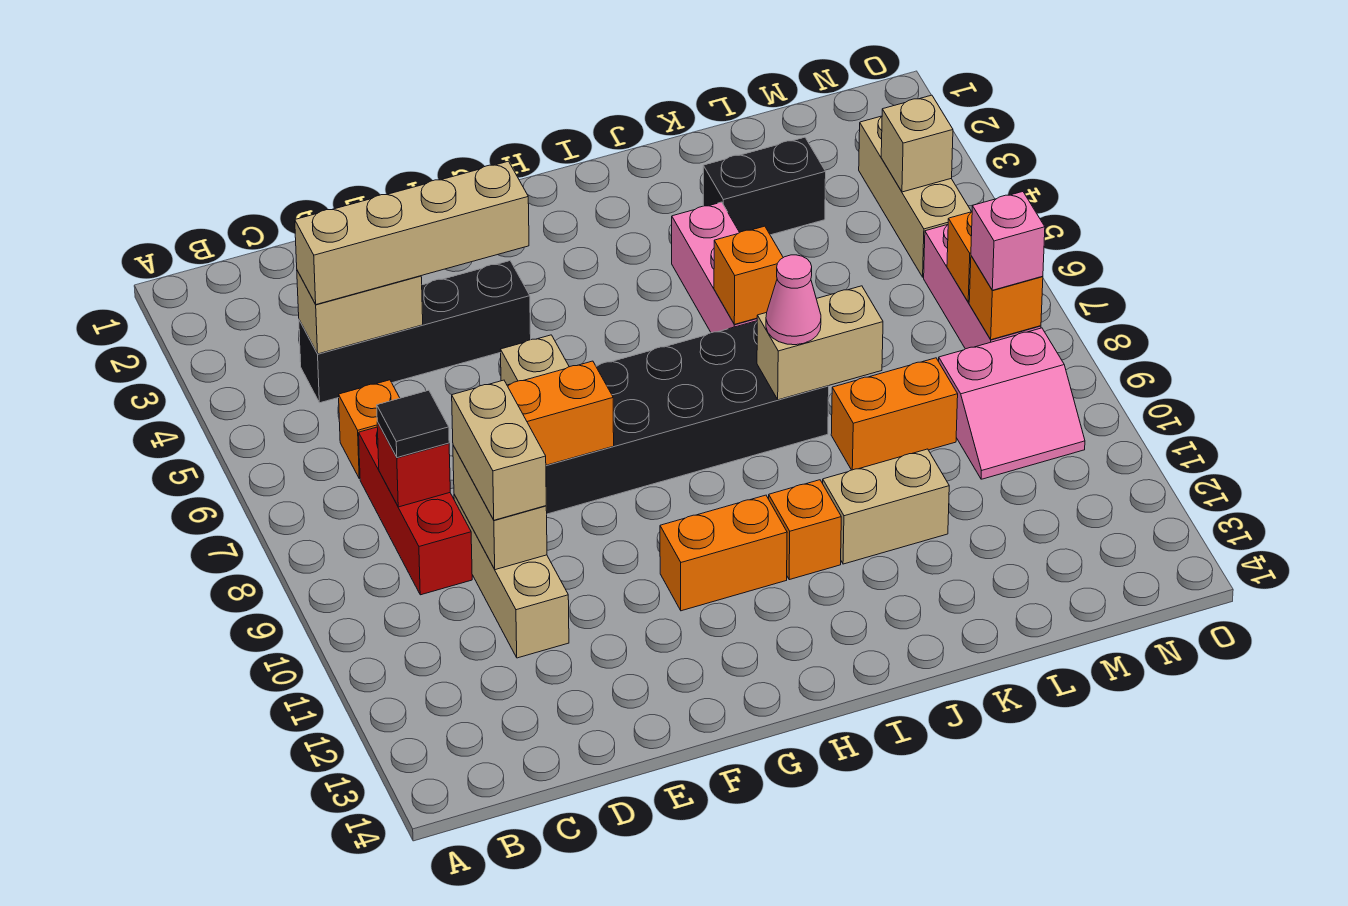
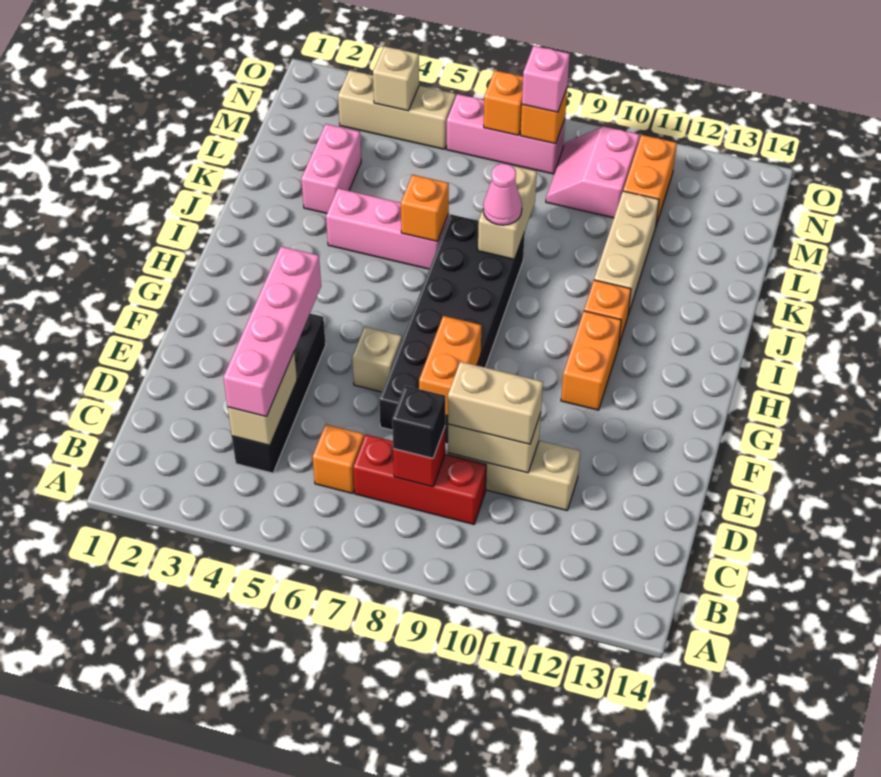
tan 1x4 brick [295,161,529,304] -> pink 1x4 brick [223,246,321,417]
black 1x1 tile [377,390,449,458] -> black 1x1 brick [392,386,446,458]
tan 1x2 brick [823,449,949,564] -> tan 1x3 brick [594,191,659,315]
black 1x2 brick [703,137,826,235] -> pink 1x2 brick [301,124,361,213]
orange 1x2 brick [831,358,958,470] -> orange 1x2 brick moved to [623,135,677,225]
pink 2x2 slope [939,328,1085,479] -> pink 2x2 slope turned to [546,126,639,218]

